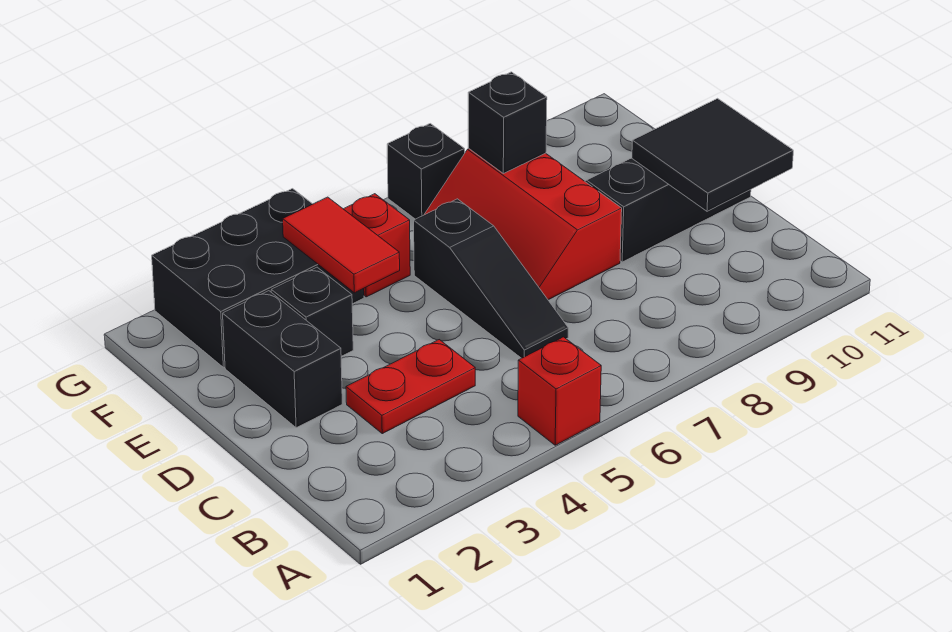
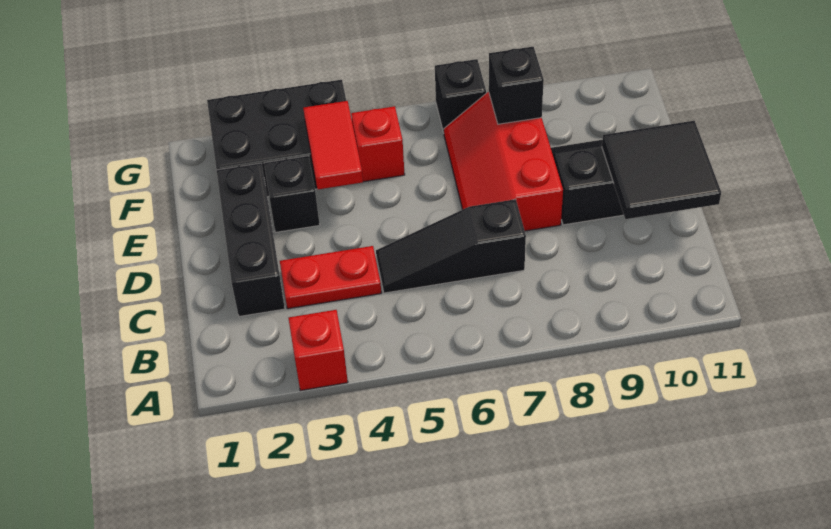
red 1x1 brick [518,337,601,445] -> red 1x1 brick moved to [288,310,348,391]
black 1x3 slope [414,199,568,358] -> black 1x3 slope turned to [376,199,526,293]
black 1x2 brick [223,291,342,428] -> black 1x3 brick [217,163,285,316]

